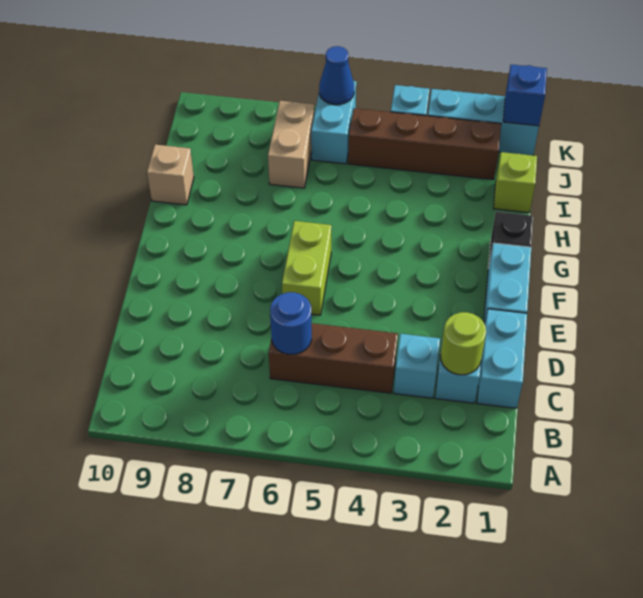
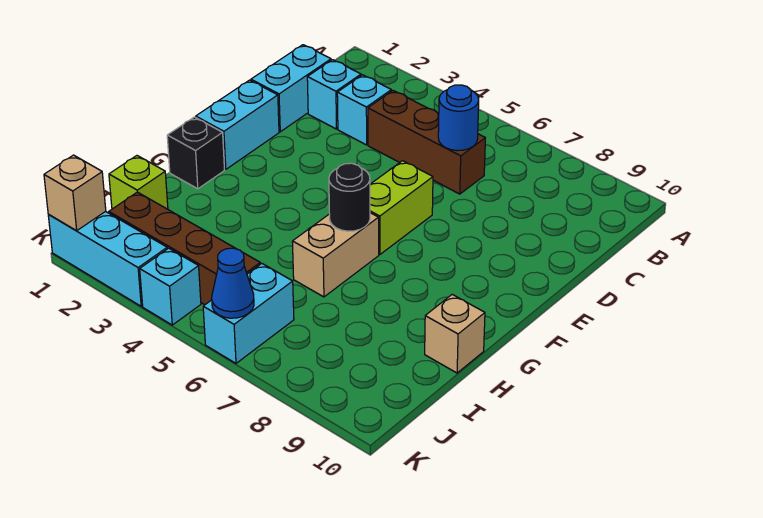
lime 1x1 round brick [440,312,486,375] -> none
none -> black 1x1 round brick [329,163,370,231]
tan 1x2 brick [268,101,315,188] -> tan 1x2 brick moved to [292,213,379,297]
blue 1x1 brick [503,65,547,126] -> tan 1x1 brick [44,155,106,231]

